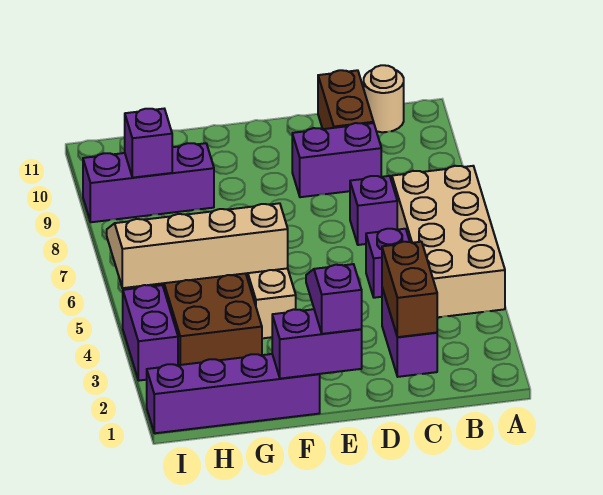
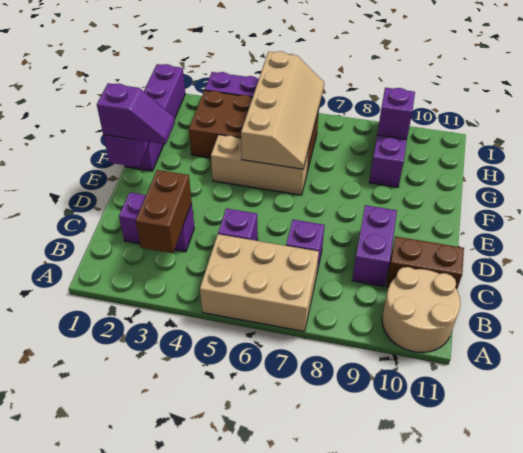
tan 2x4 brick [392,166,505,317] -> tan 2x3 brick [200,234,319,332]
tan 1x1 round brick [364,65,404,132] -> tan 2x2 round brick [382,267,460,352]
brown 1x2 brick [382,242,437,337] -> brown 1x2 brick turned to [136,170,192,253]

